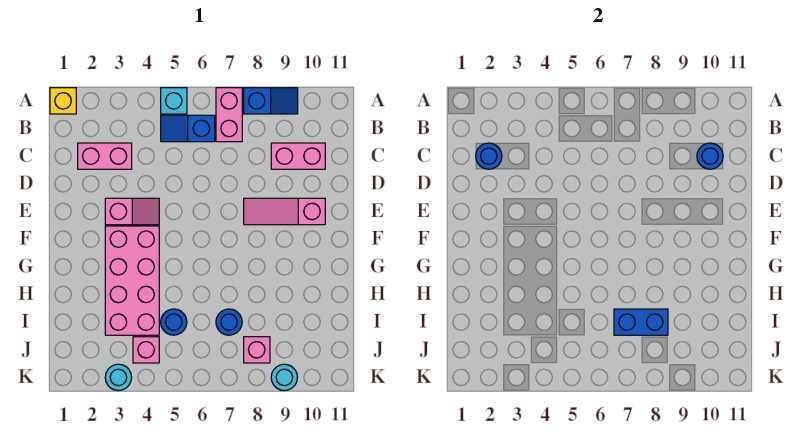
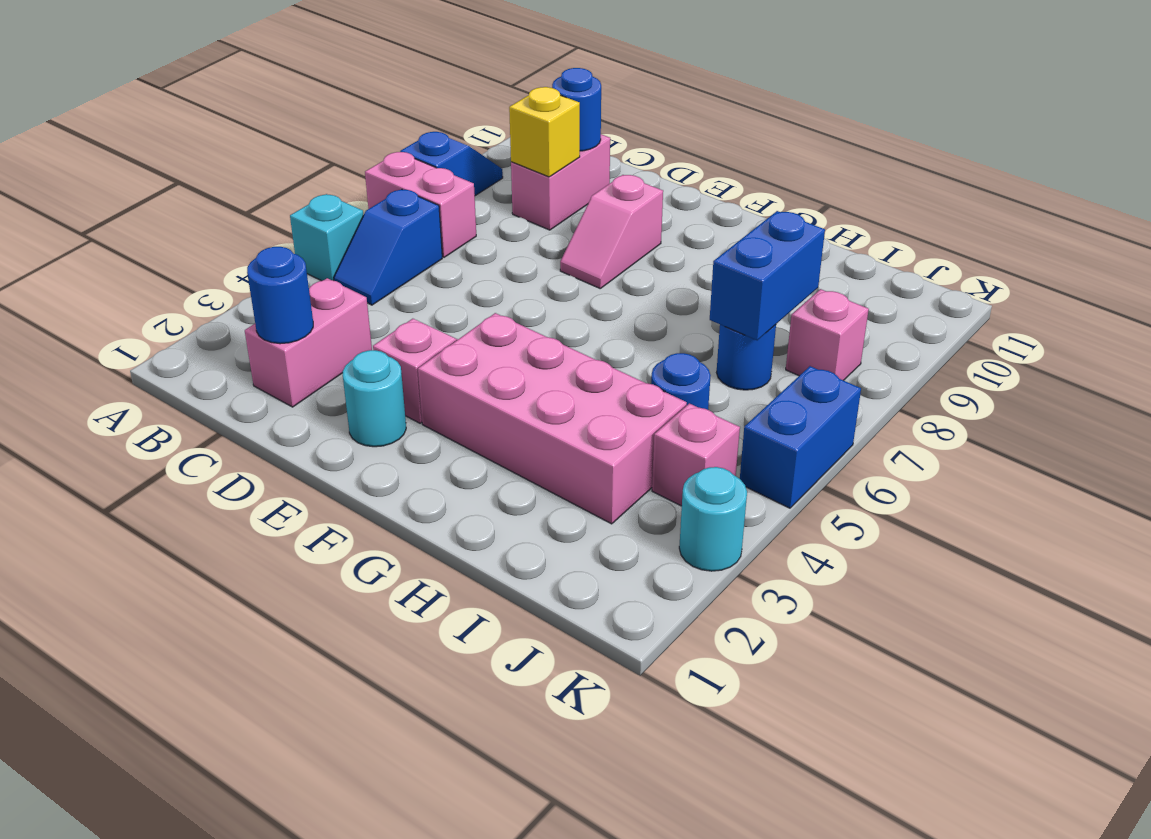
yellow 1x1 brick [50,88,76,114] -> yellow 1x1 brick moved to [509,87,580,177]
pink 1x3 slope [244,198,325,225] -> pink 1x2 slope [560,175,663,288]
none -> blue 1x2 brick [740,366,861,508]
cyan 1x1 round brick [271,364,297,391] -> cyan 1x1 round brick moved to [343,350,406,447]

